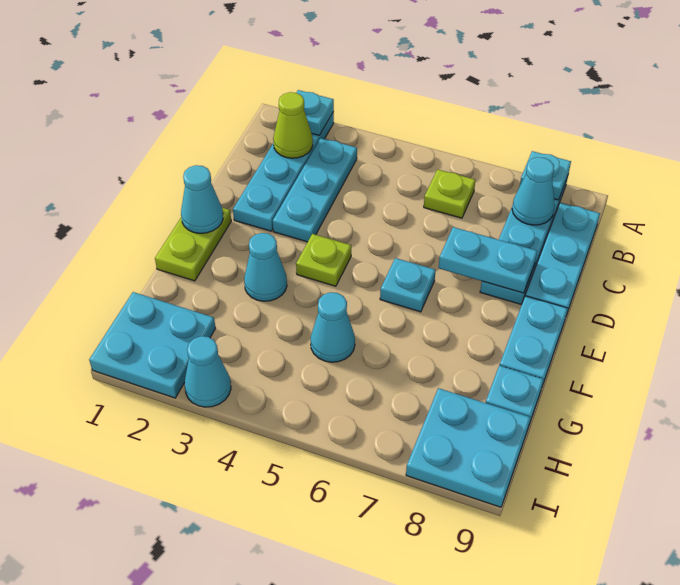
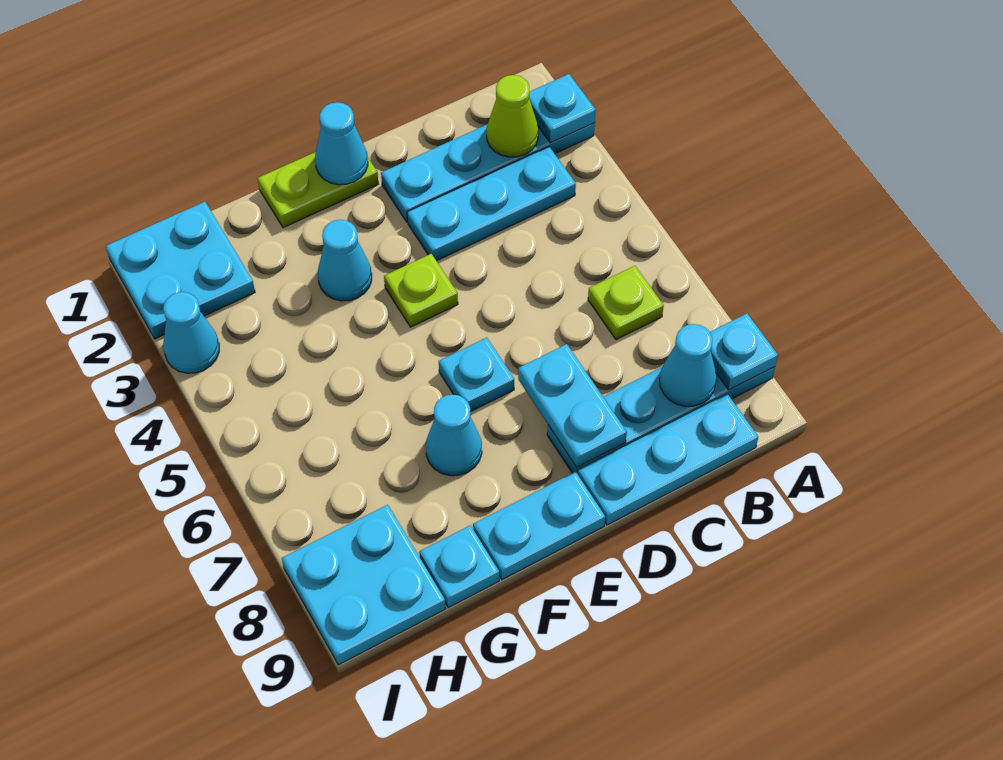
cyan 1x1 cone [310,292,355,362] -> cyan 1x1 cone moved to [426,394,482,476]

